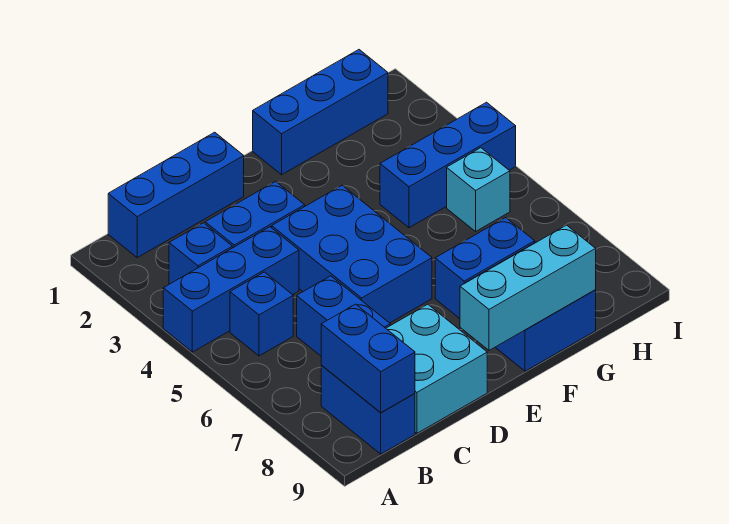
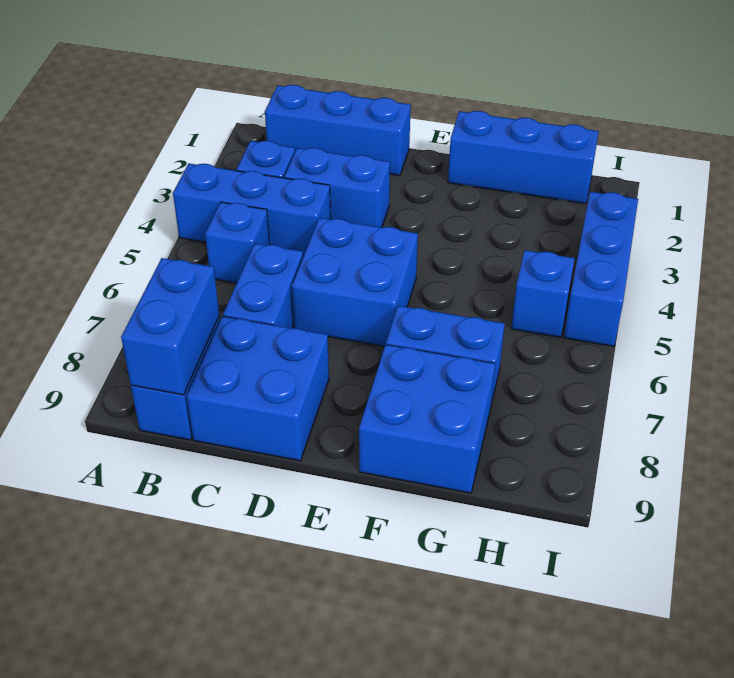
cyan 2x2 brick [386,304,487,433] -> blue 2x2 brick [187,316,329,461]
blue 2x3 brick [272,185,432,323] -> blue 2x2 brick [292,218,418,346]
cyan 1x3 brick [460,225,596,350] -> none
blue 1x3 brick [380,102,516,228] -> blue 1x3 brick turned to [564,192,638,346]
cyan 1x1 brick [447,148,510,231] -> blue 1x1 brick [511,250,575,338]

